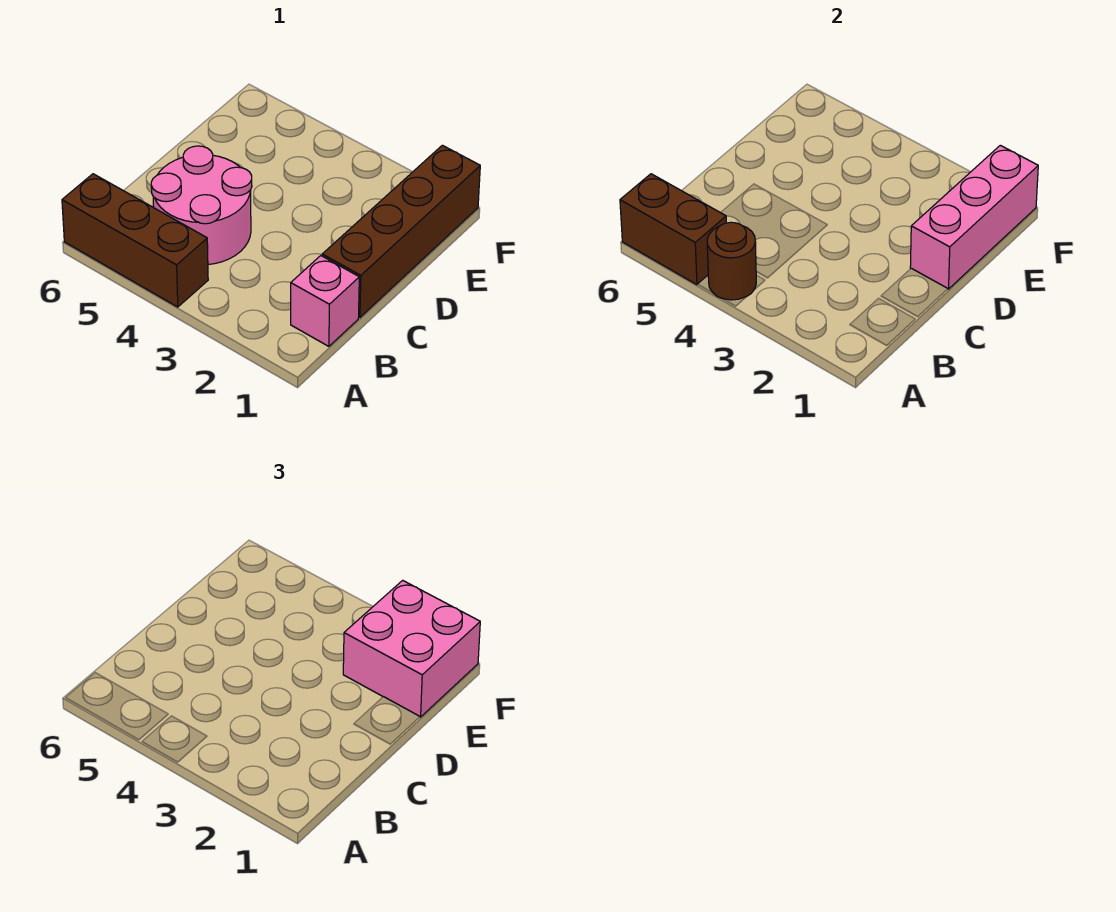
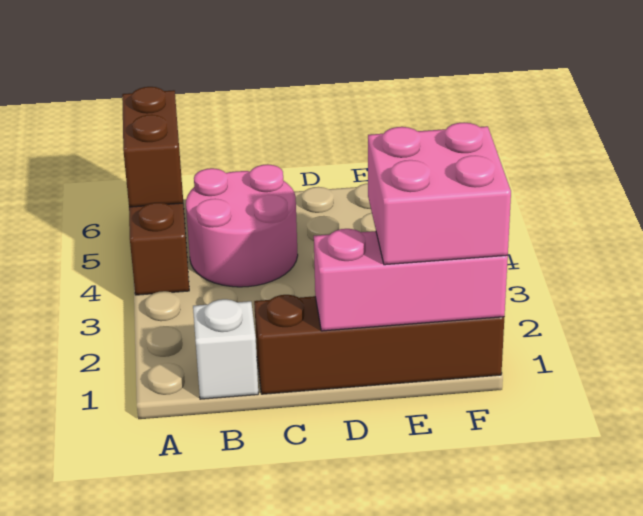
brown 1x1 round brick [707,222,756,300] -> none
pink 1x1 brick [291,256,359,346] -> white 1x1 brick [193,299,258,399]

